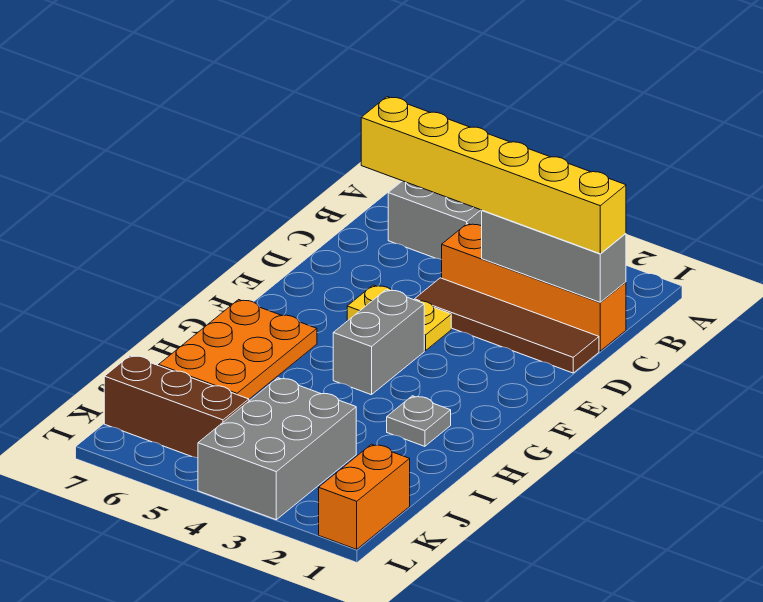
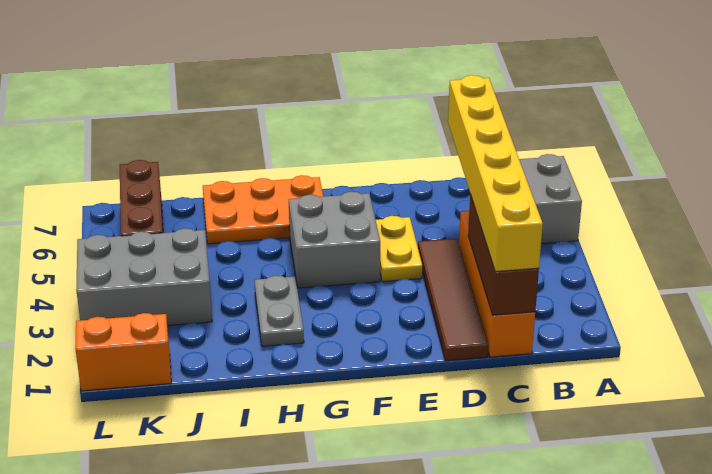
grey 1x3 brick [482,210,626,302] -> brown 1x3 brick [468,194,539,315]
grey 1x2 brick [333,290,424,395] -> grey 2x2 brick [289,192,380,288]
grey 1x1 plate [387,396,451,446] -> grey 1x2 plate [254,275,304,346]

